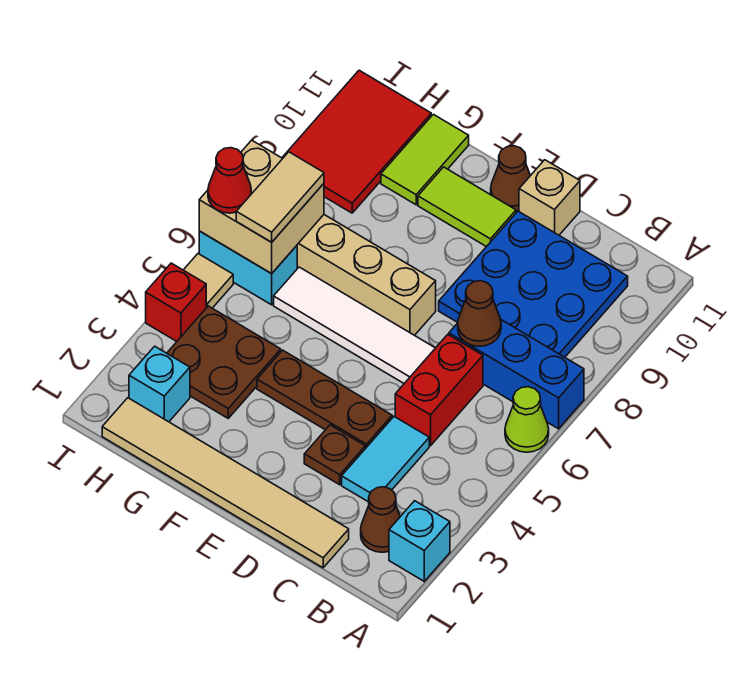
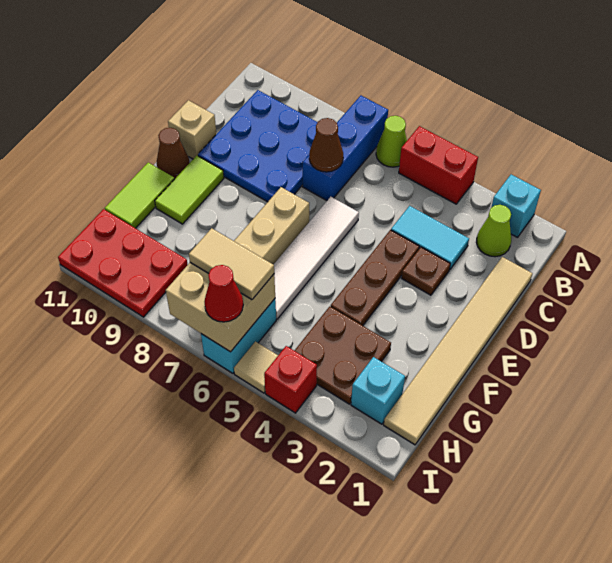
brown 1x1 cone [361,487,400,552] -> lime 1x1 cone [476,205,511,257]
red 1x2 brick [395,335,483,446] -> red 1x2 brick moved to [399,126,478,204]
lime 1x2 tile [381,114,469,205] -> lime 1x2 tile turned to [105,163,174,228]
red 2x3 tile [282,70,431,213] -> red 2x3 plate [58,209,188,317]

